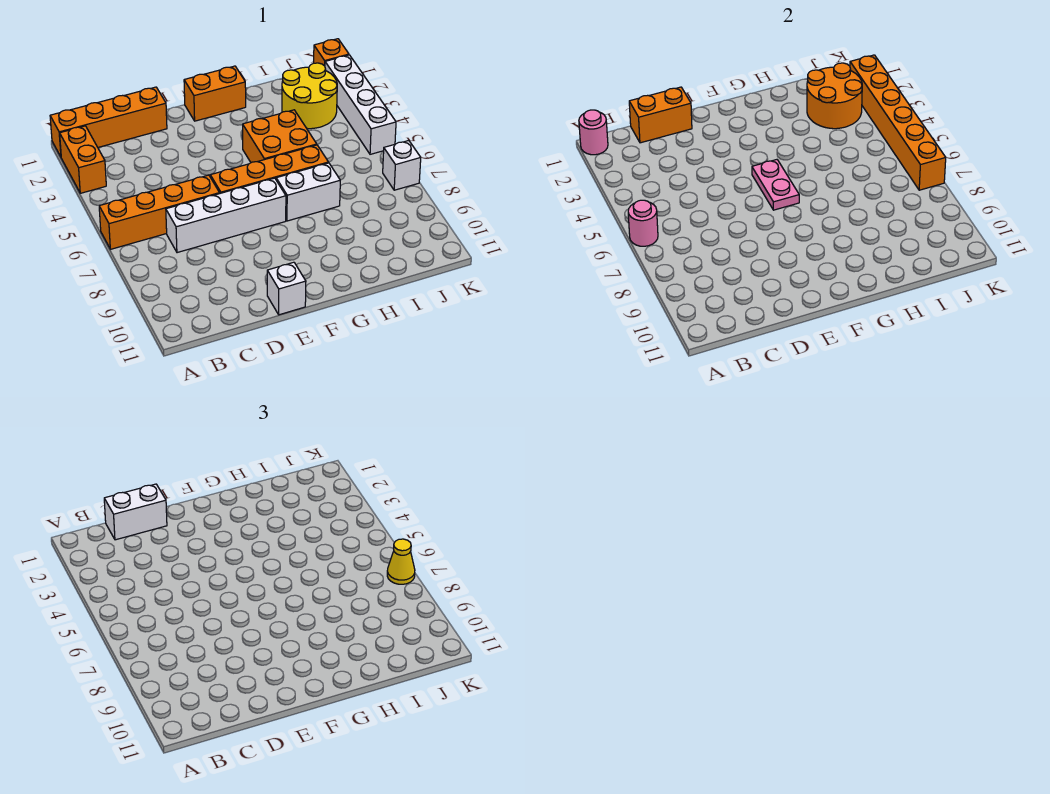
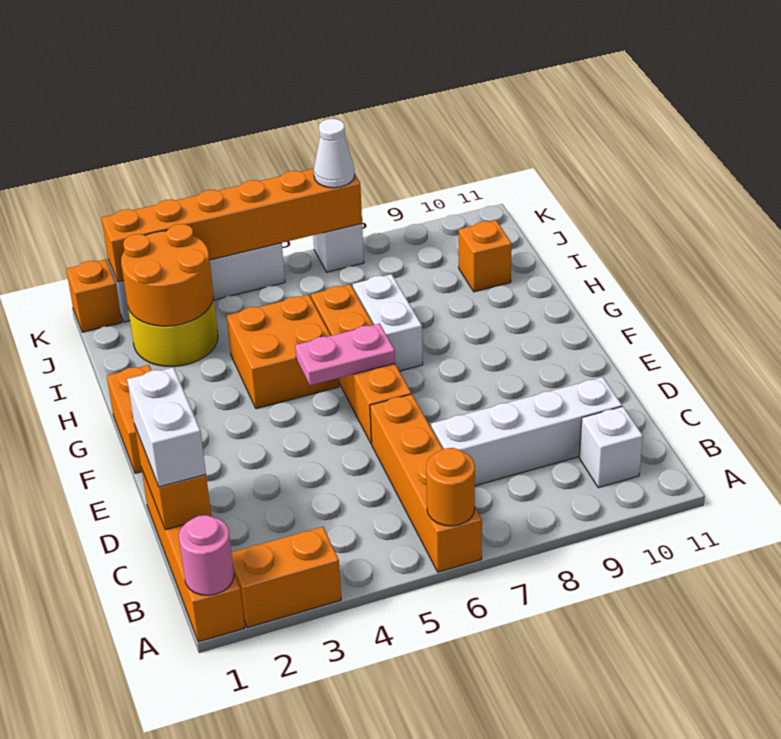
pink 1x1 round brick [628,200,658,246] -> orange 1x1 round brick [426,448,475,526]
white 1x4 brick [166,178,286,253] -> white 1x4 brick turned to [431,377,622,486]
white 1x1 brick [267,262,306,315] -> white 1x1 brick moved to [579,406,643,488]
none -> orange 1x1 brick [459,220,512,292]
yellow 1x1 cone [387,539,415,584] -> white 1x1 cone [314,119,355,188]

